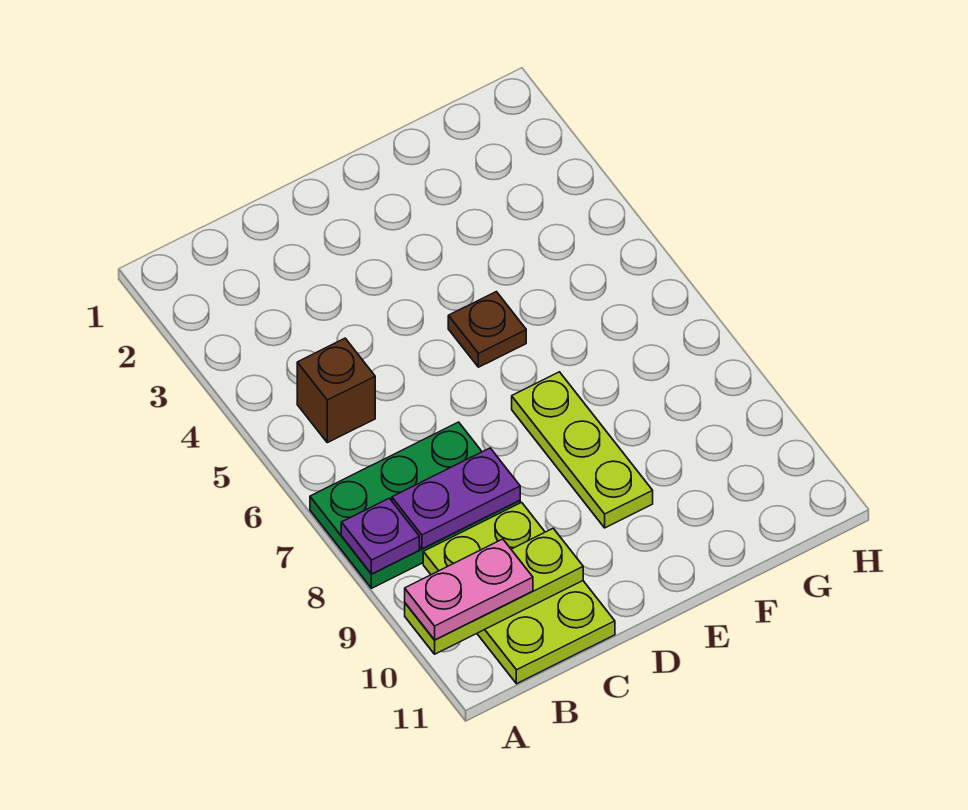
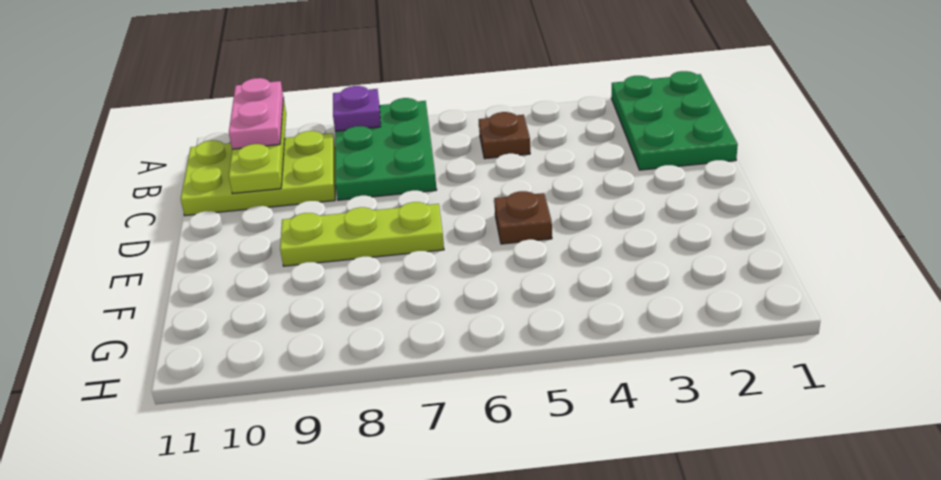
none -> green 2x3 plate [611,71,738,170]
brown 1x1 brick [297,338,375,443] -> brown 1x1 plate [479,112,530,159]
purple 1x2 plate [392,448,520,549] -> none

